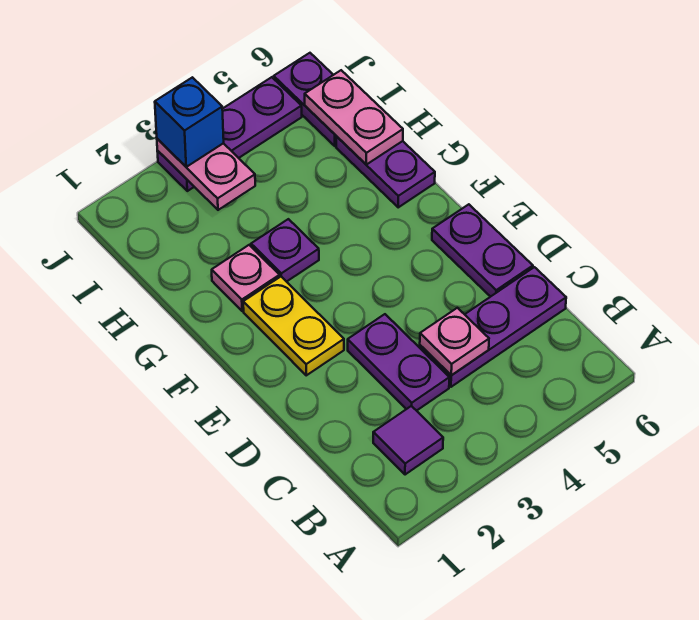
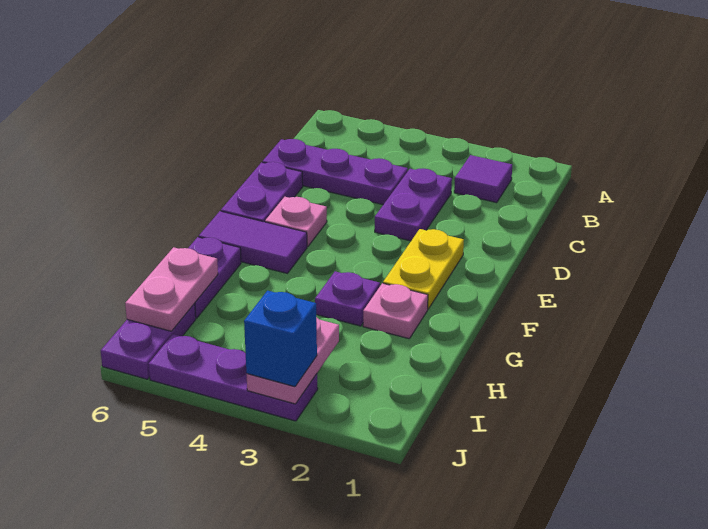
pink 1x1 plate [420,308,489,375] -> pink 1x1 plate moved to [265,197,327,247]
none -> purple 1x2 tile [199,211,307,273]

